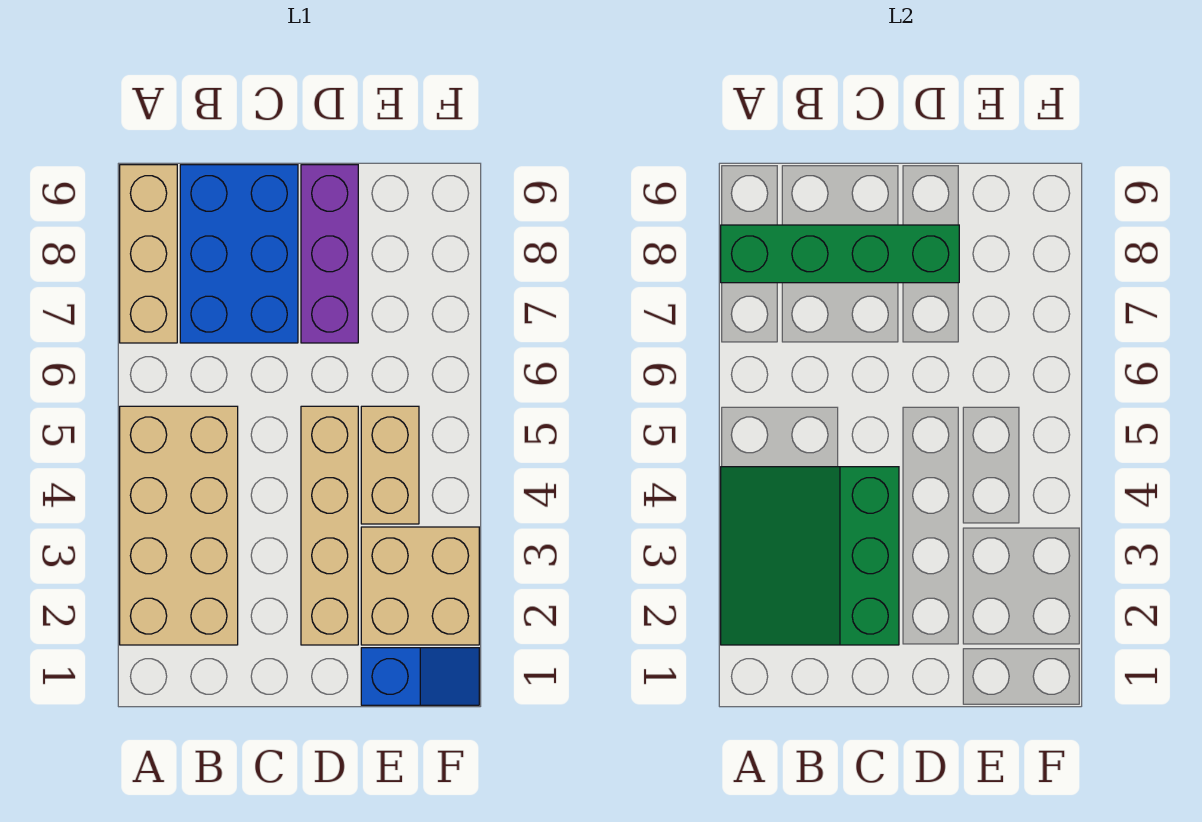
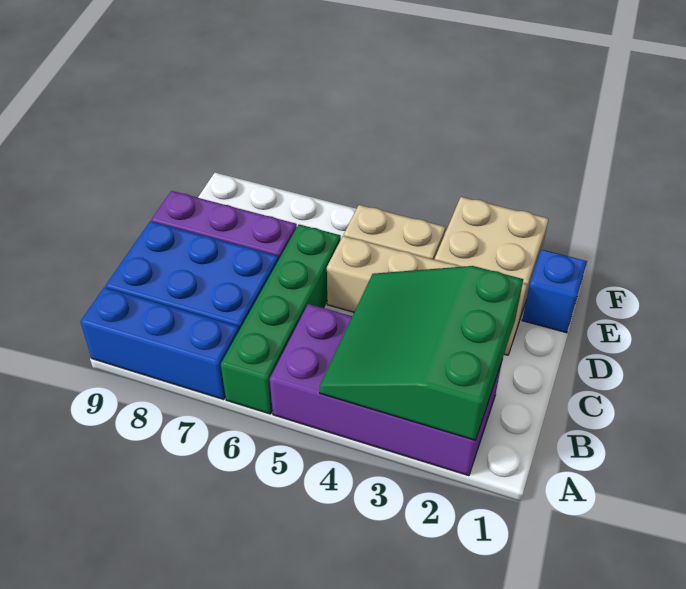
tan 2x4 brick [120,406,238,645] -> purple 2x4 brick [270,304,502,476]
green 3x3 slope [721,467,899,645] -> green 3x3 slope turned to [320,266,523,440]
tan 1x3 brick [120,165,177,343] -> blue 1x3 brick [81,287,239,400]
green 1x4 brick [721,225,959,283] -> green 1x4 brick moved to [221,224,341,414]

